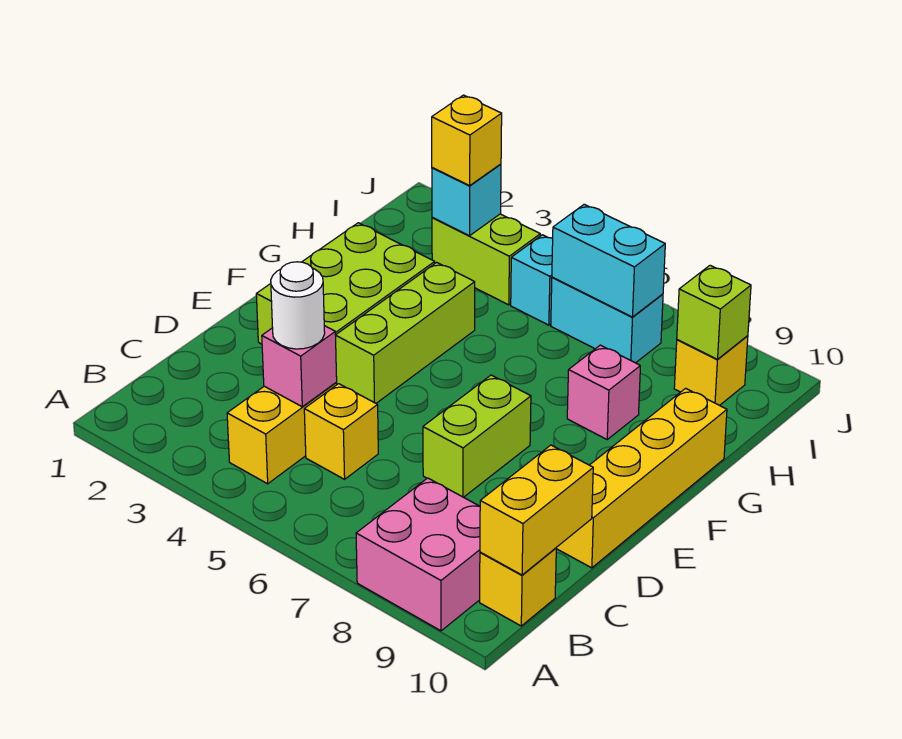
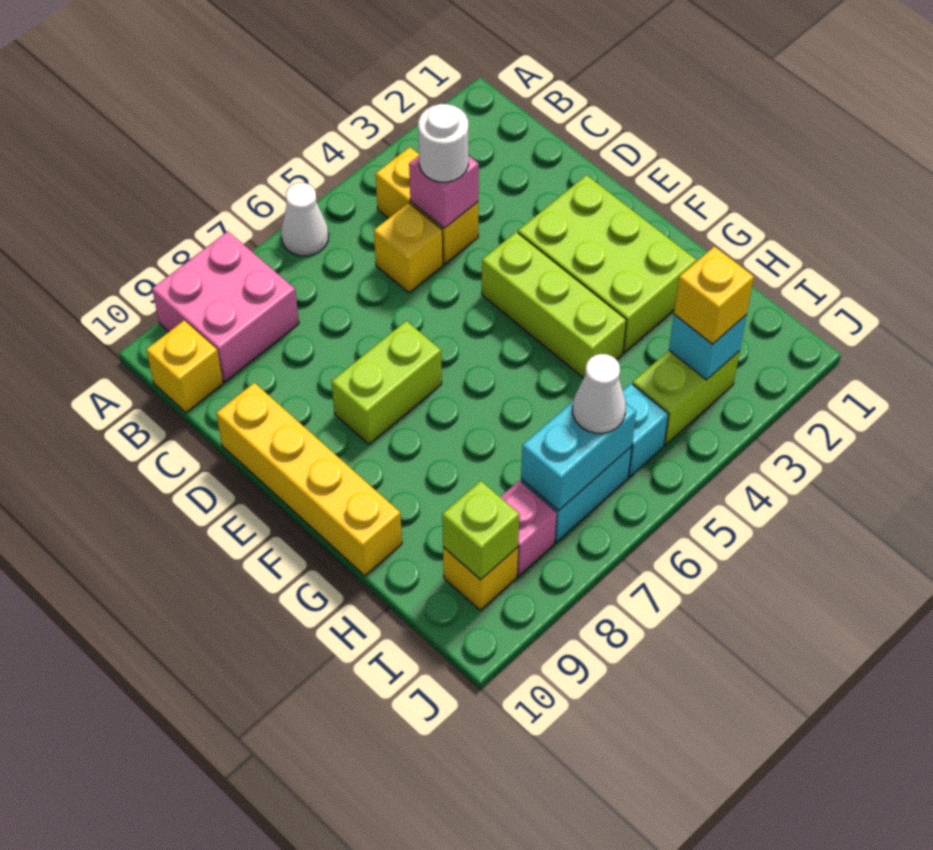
none -> white 1x1 cone [281,183,329,256]
yellow 1x2 brick [480,445,593,575] -> none
lime 1x2 brick [423,375,531,497] -> lime 1x2 brick turned to [332,321,442,444]
pink 1x1 brick [567,345,640,439] -> pink 1x1 brick moved to [500,481,557,576]
none -> white 1x1 cone [573,354,626,433]

